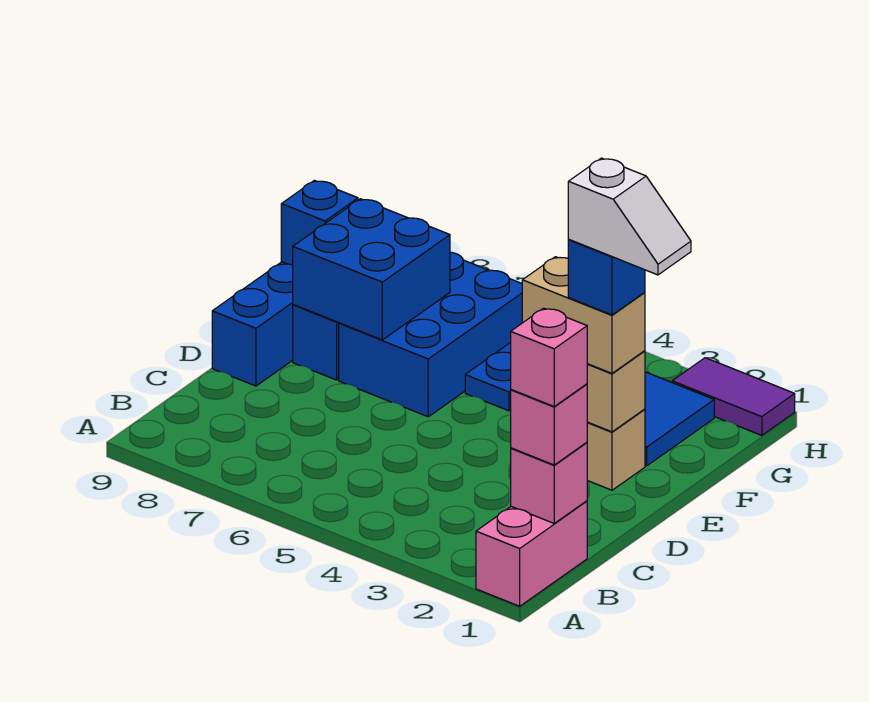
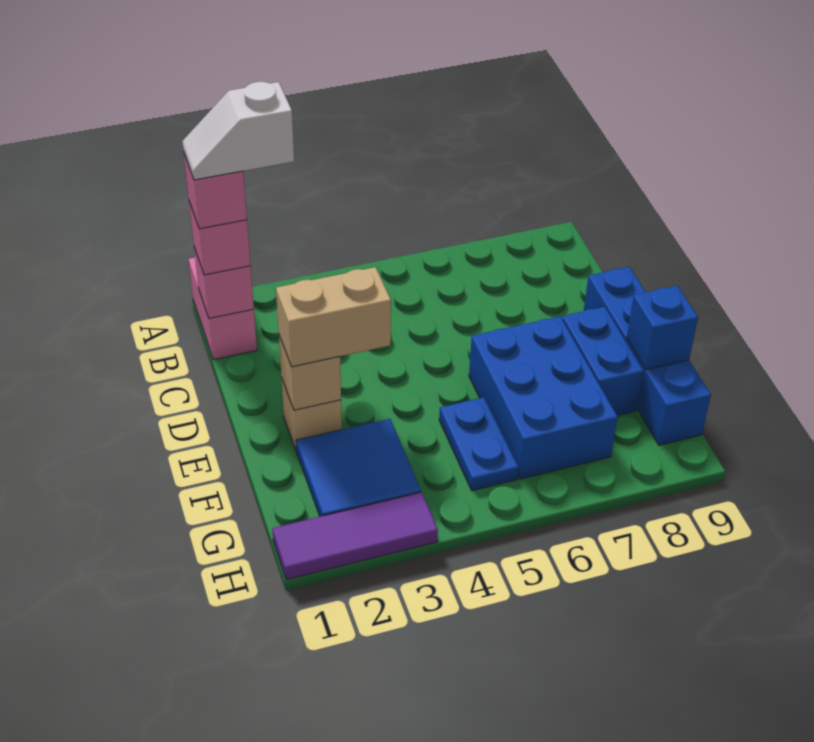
white 1x2 slope [568,158,691,275] -> white 1x2 slope moved to [182,82,294,180]
blue 1x1 brick [568,240,645,315] -> none
blue 2x2 brick [293,199,450,340] -> none
purple 1x2 tile [672,358,795,435] -> purple 1x3 tile [272,492,438,580]

